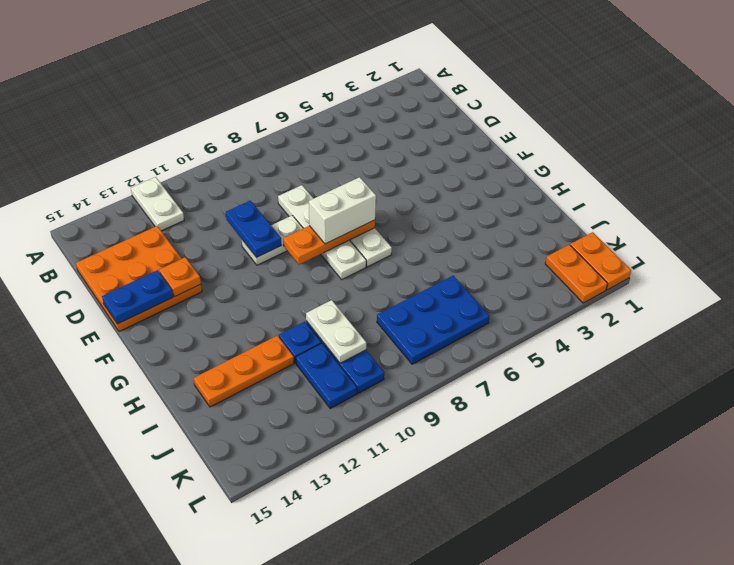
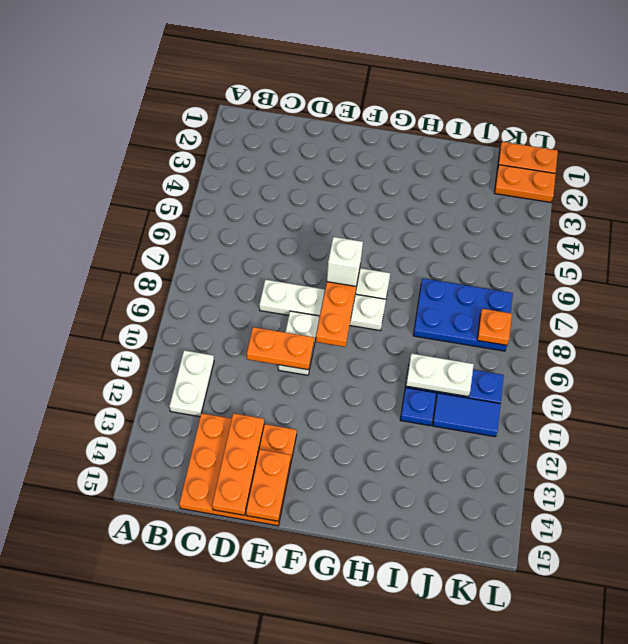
white 1x2 plate [131,177,184,231] -> white 1x2 plate turned to [169,350,214,417]
blue 1x2 plate [226,200,281,258] -> orange 1x2 plate [247,327,314,370]
orange 1x1 plate [159,257,201,297] -> orange 1x1 plate moved to [477,309,512,345]
blue 1x2 plate [102,270,173,324] -> orange 1x2 plate [246,449,291,521]
white 1x2 brick [309,177,376,244] -> white 1x1 brick [327,237,363,286]
orange 1x3 plate [194,336,294,407] -> orange 1x3 plate moved to [212,413,264,515]
blue 2x3 plate [377,276,490,364] -> blue 2x3 plate turned to [413,278,513,351]
blue 1x2 plate [296,343,357,409] -> blue 1x2 tile [432,393,501,437]

